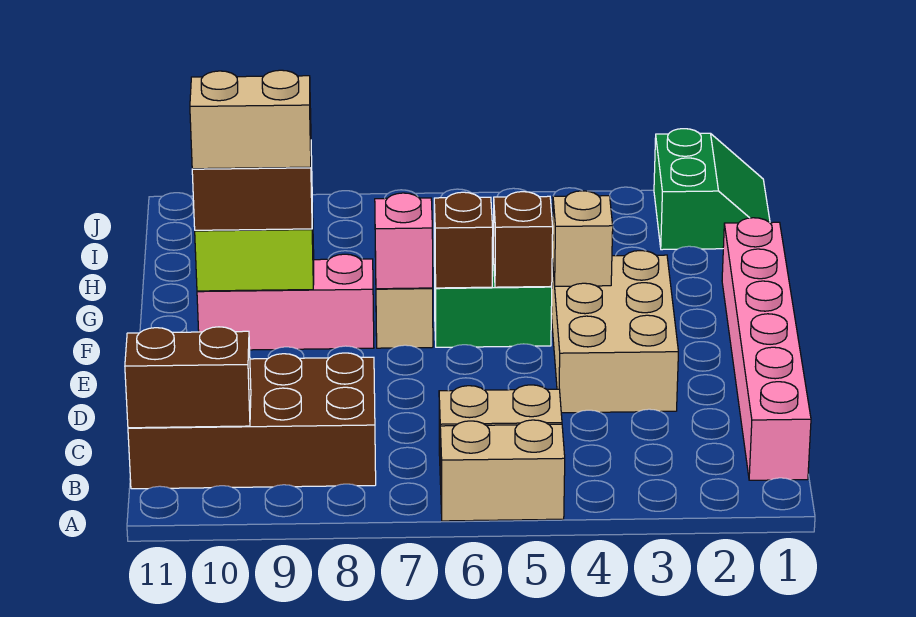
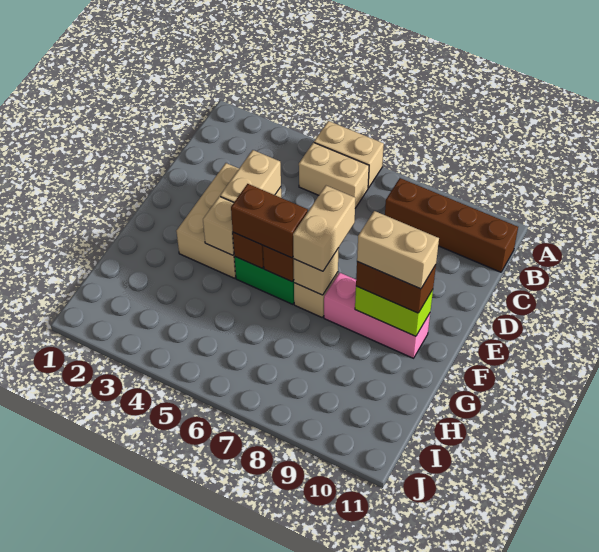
pink 1x6 brick [722,218,811,480] -> none
brown 2x4 brick [128,353,376,489] -> brown 1x4 brick [385,178,518,272]
brown 1x2 brick [125,327,251,428] -> brown 1x2 brick moved to [231,184,308,258]
none -> tan 1x2 brick [220,150,281,202]
none -> tan 1x2 brick [293,186,356,271]
pink 1x1 brick [375,193,433,289] -> tan 1x1 brick [294,248,339,295]
green 2x2 slope [654,129,770,250] -> none

